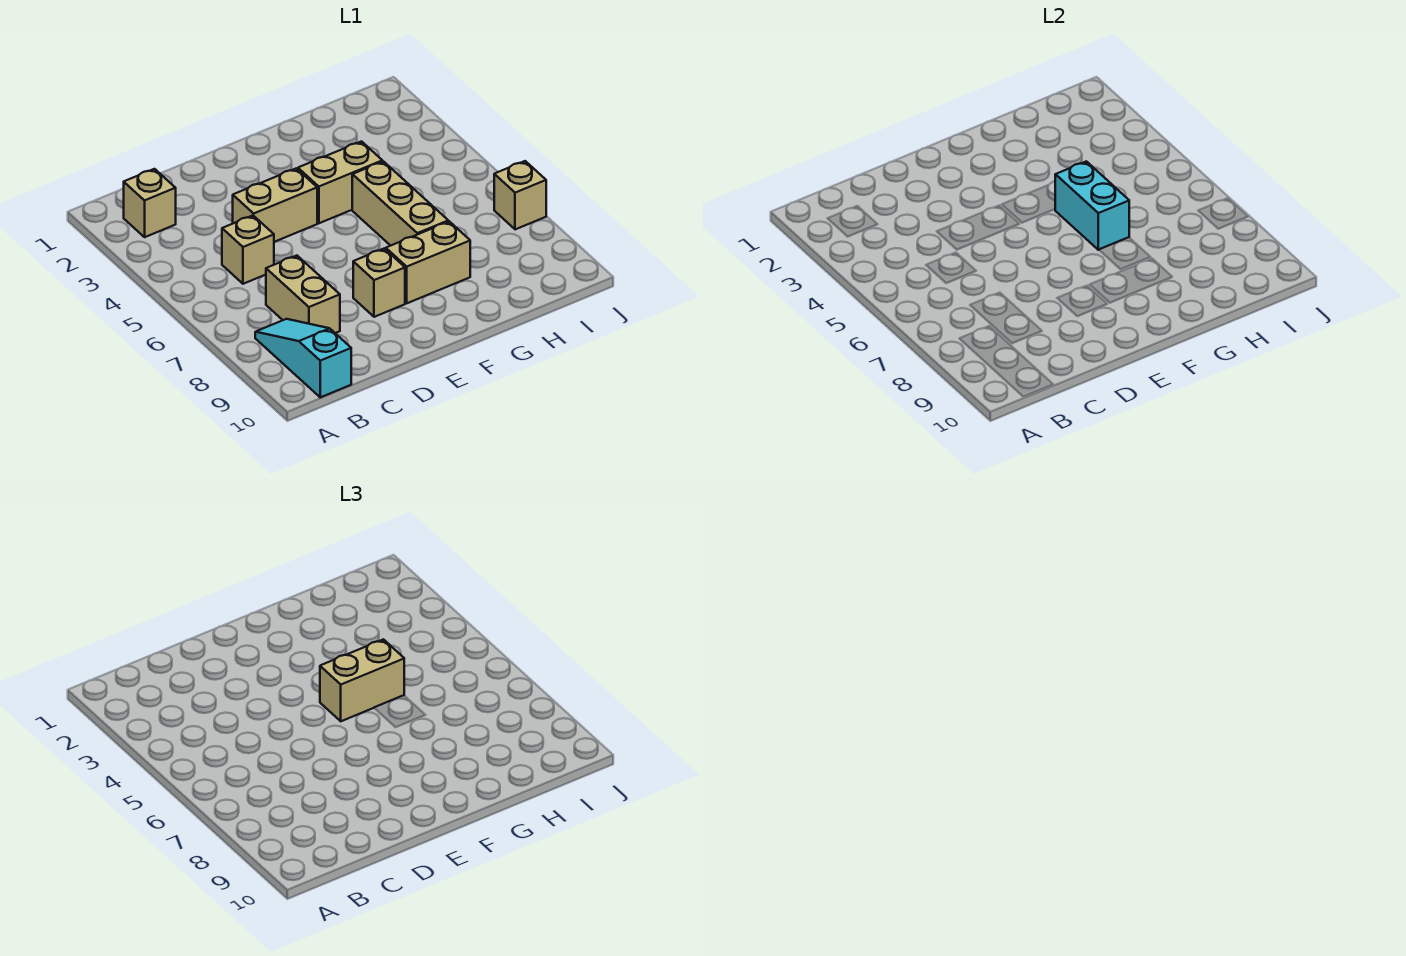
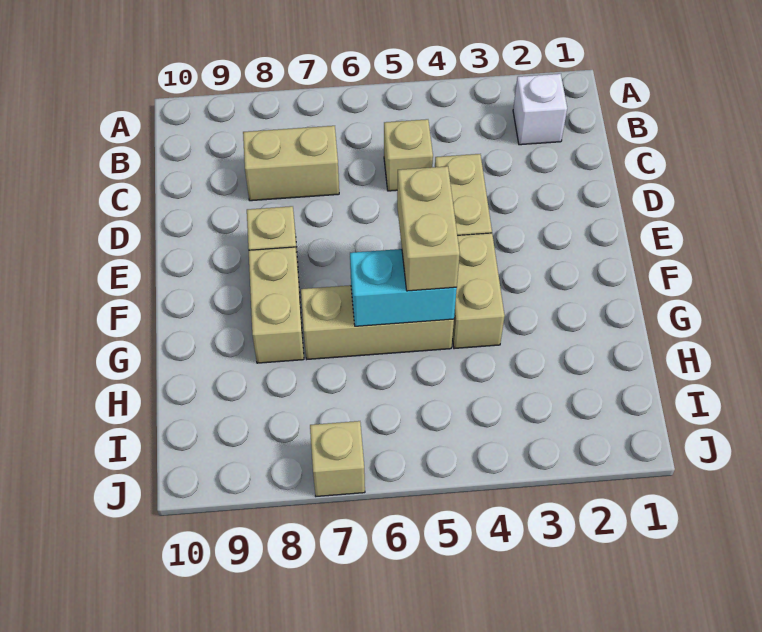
tan 1x1 brick [124,169,176,237] -> white 1x1 brick [513,74,567,145]
cyan 1x3 slope [255,319,351,397] -> none

